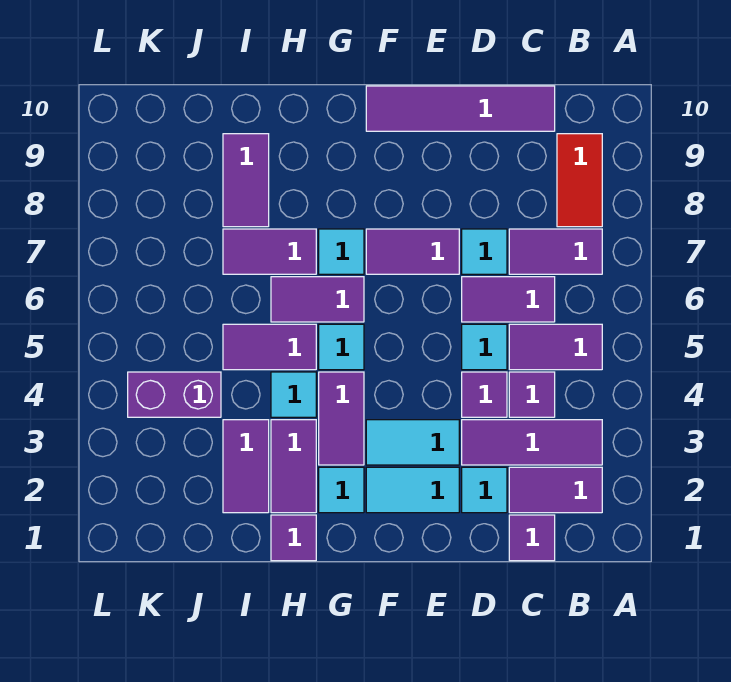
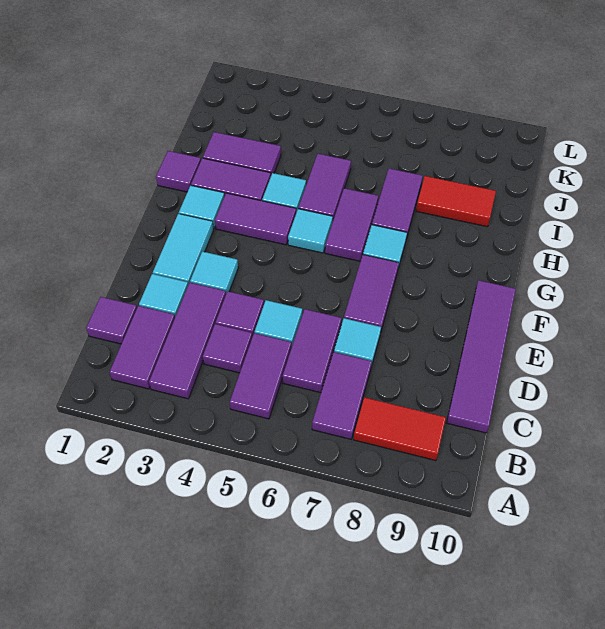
cyan 1x2 tile [366,420,459,465] -> cyan 1x1 tile [190,252,238,293]
purple 1x2 tile [223,134,269,227] -> red 1x2 tile [416,176,496,227]
purple 1x2 brick [128,372,221,417] -> none

